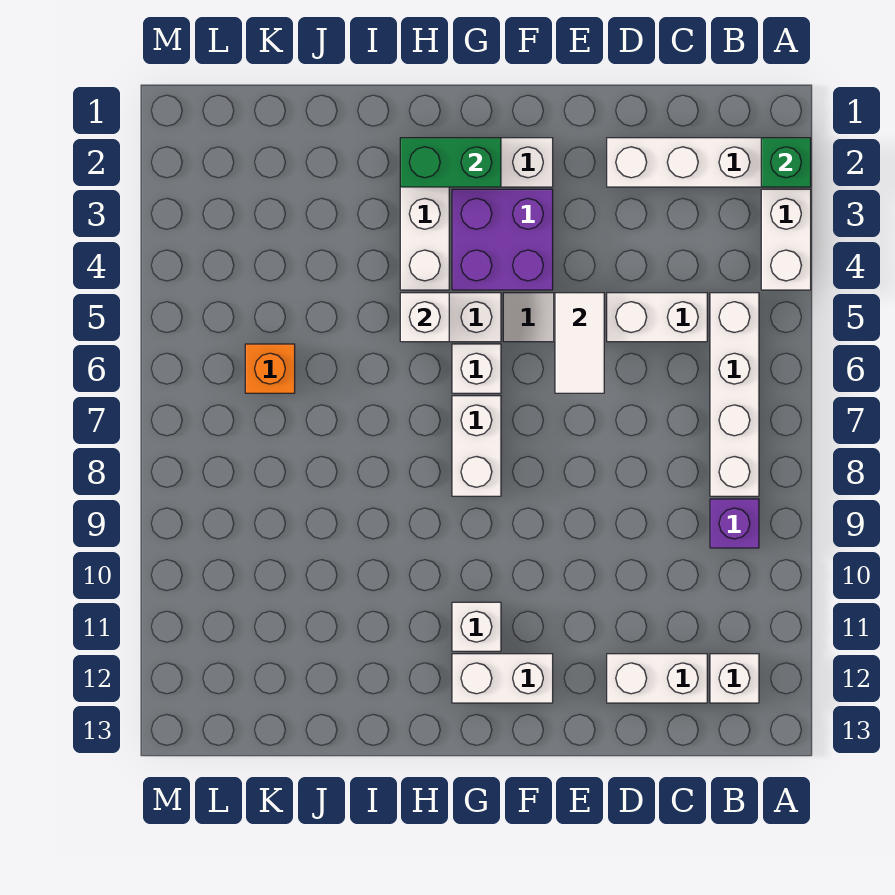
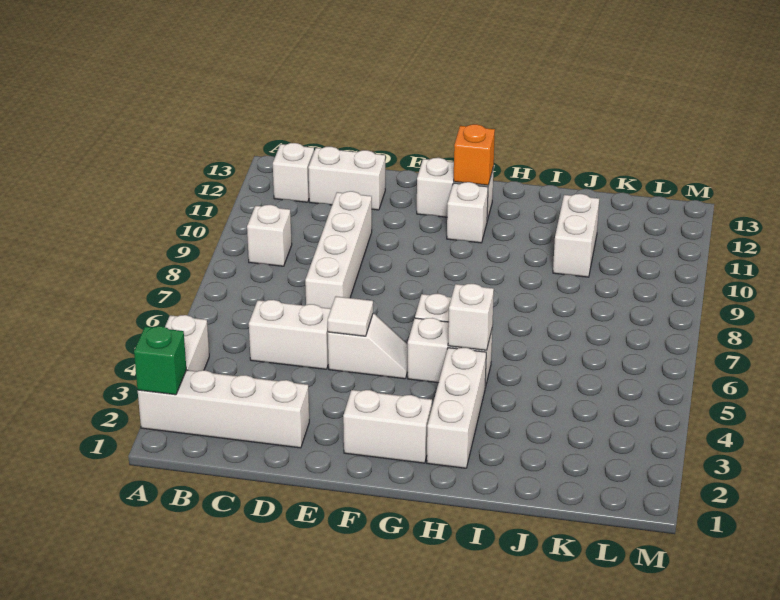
white 1x4 brick [710,293,759,496] -> white 1x4 brick moved to [305,191,372,308]
purple 1x1 brick [710,499,759,548] -> white 1x1 brick [247,205,292,266]
white 1x2 tile [555,293,604,393] -> white 1x1 tile [328,296,373,336]
purple 2x2 brick [452,189,553,290] -> none
green 1x2 brick [400,138,501,187] -> none
white 1x2 brick [452,396,501,496] -> white 1x2 brick moved to [553,194,599,277]
orange 1x1 brick [245,344,295,393] -> orange 1x1 brick moved to [454,124,495,185]

